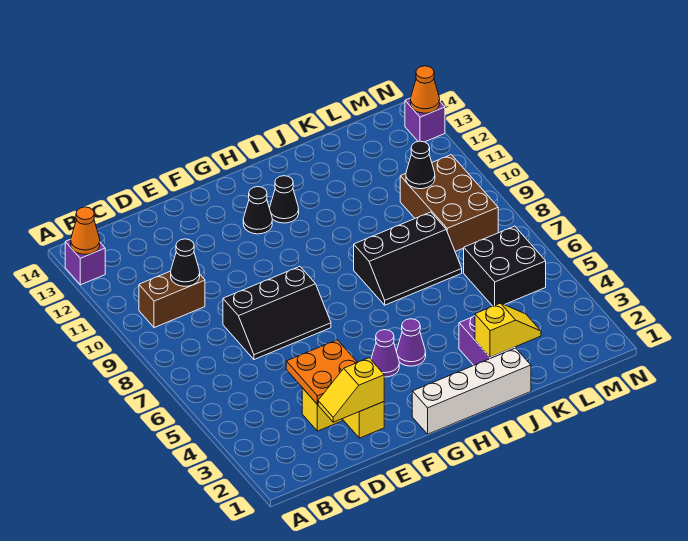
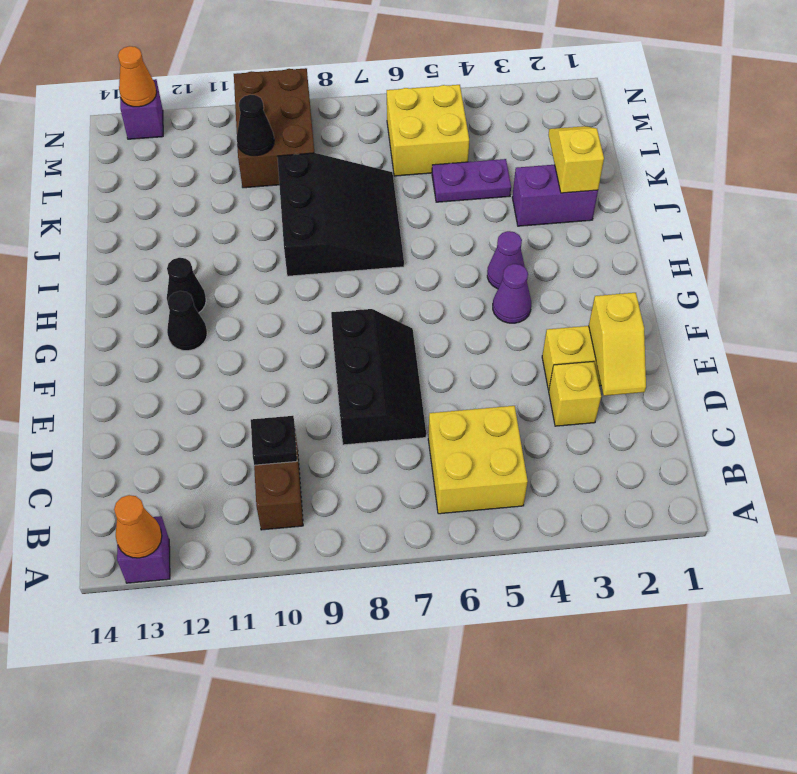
none -> yellow 2x2 brick [428,406,528,514]
black 1x1 cone [171,239,200,286] -> black 1x1 plate [251,416,297,465]
orange 2x2 plate [286,340,358,404] -> none
white 1x4 brick [412,348,531,434] -> none
black 2x3 slope [354,212,462,305] -> black 3x3 slope [277,153,404,276]
none -> purple 1x2 plate [432,159,511,202]
black 2x2 brick [464,226,546,306] -> yellow 2x2 brick [387,85,469,176]
brown 2x3 brick [400,155,498,252] -> brown 2x3 brick turned to [234,68,314,188]

